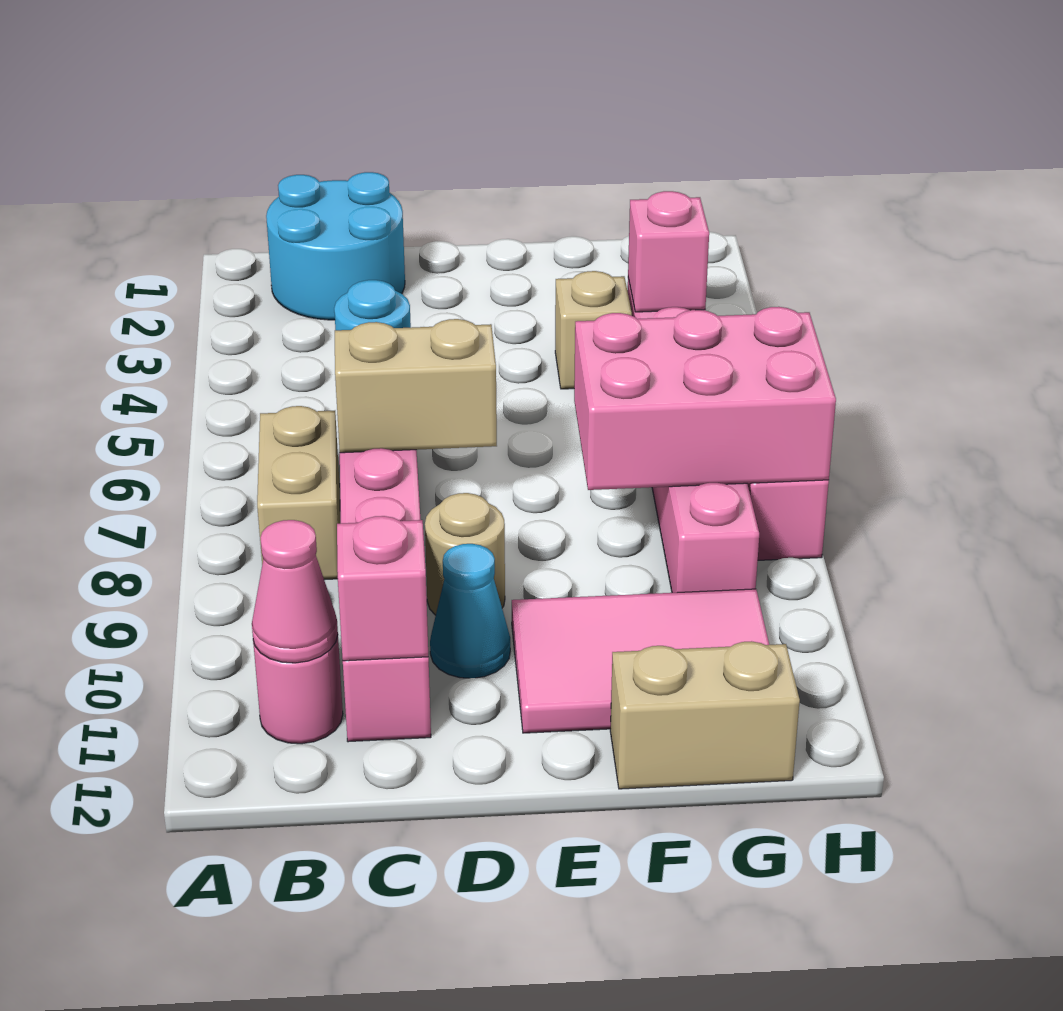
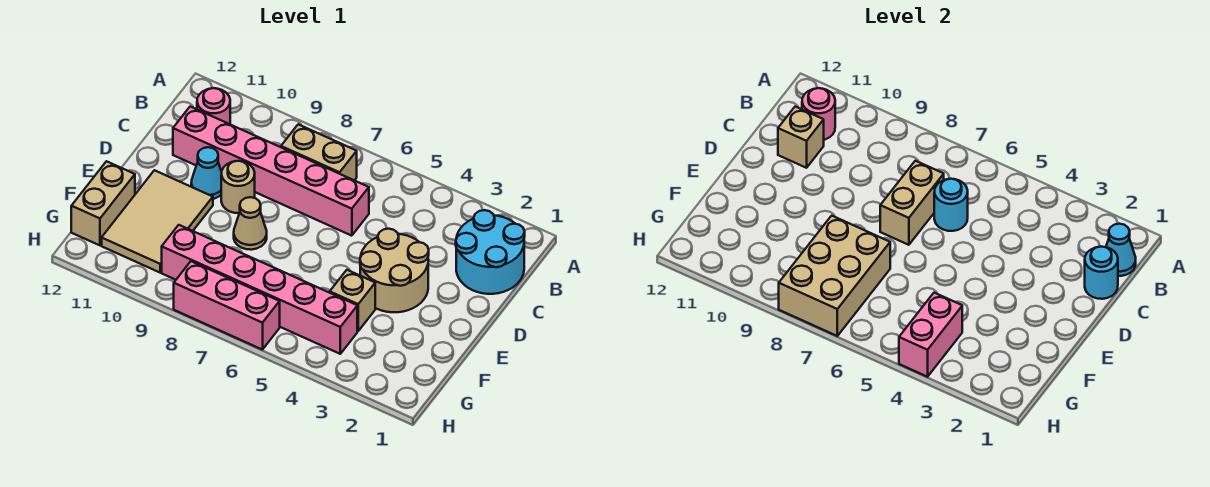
none -> cyan 1x1 cone [1106,224,1136,276]
pink 1x1 cone [252,520,338,663] -> pink 1x1 round brick [802,88,835,140]
none -> cyan 1x1 round brick [1085,247,1118,299]
pink 1x1 brick [337,516,428,661] -> tan 1x1 brick [778,107,824,168]
none -> tan 2x2 round brick [360,229,429,312]
none -> tan 1x1 cone [234,197,267,250]
pink 2x3 tile [512,589,769,733] -> tan 2x3 tile [102,170,213,272]
pink 2x3 brick [574,307,836,490] -> tan 2x3 brick [779,216,890,336]
pink 1x1 brick [628,191,709,312] -> pink 1x2 brick [899,293,962,377]

